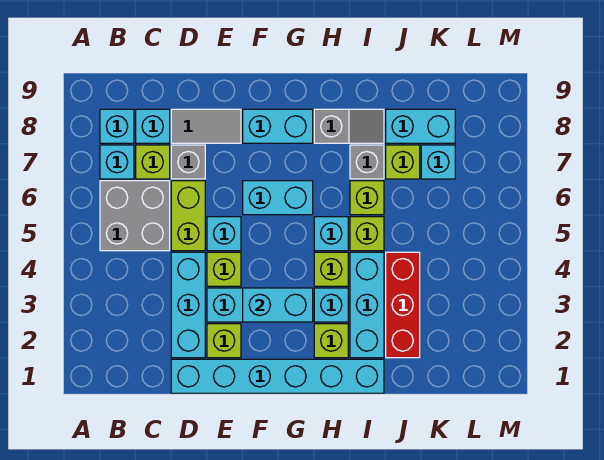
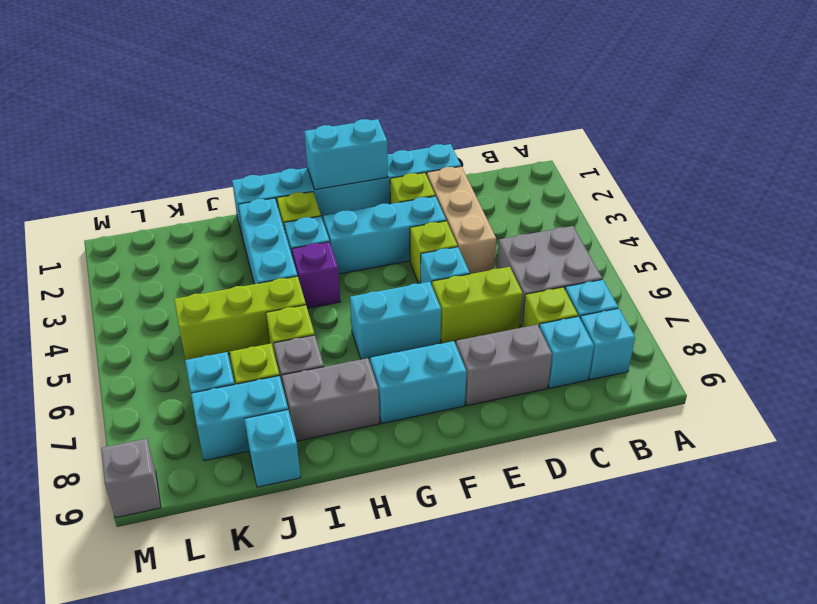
cyan 1x3 brick [171,252,205,358] -> tan 1x3 brick [427,166,496,274]
lime 1x2 brick [171,181,205,251] -> lime 1x2 brick turned to [432,267,523,343]
grey 1x1 brick [171,145,205,179] -> grey 1x1 brick moved to [101,439,161,518]
grey 1x2 tile [171,109,241,143] -> grey 1x2 brick [456,324,552,406]
cyan 1x2 brick [243,288,313,322] -> cyan 1x2 brick moved to [304,119,388,190]
lime 1x1 brick [314,252,348,286] -> purple 1x1 brick [292,242,340,308]
cyan 1x1 brick [314,217,348,251] -> cyan 1x1 brick moved to [244,410,301,487]
grey 1x2 slope [314,109,384,143] -> grey 1x2 brick [282,358,379,441]
lime 1x1 brick [350,217,384,251] -> lime 1x3 brick [174,276,306,360]
red 1x3 brick [386,252,420,358] -> none

